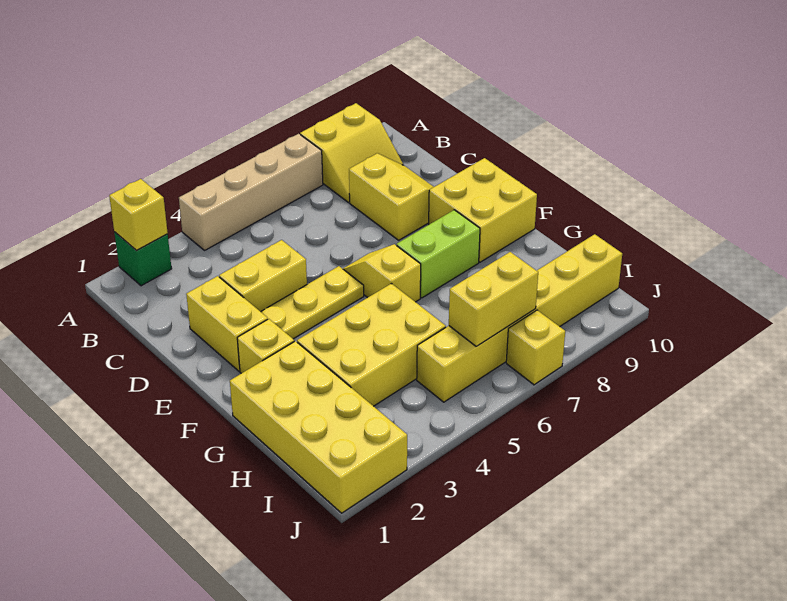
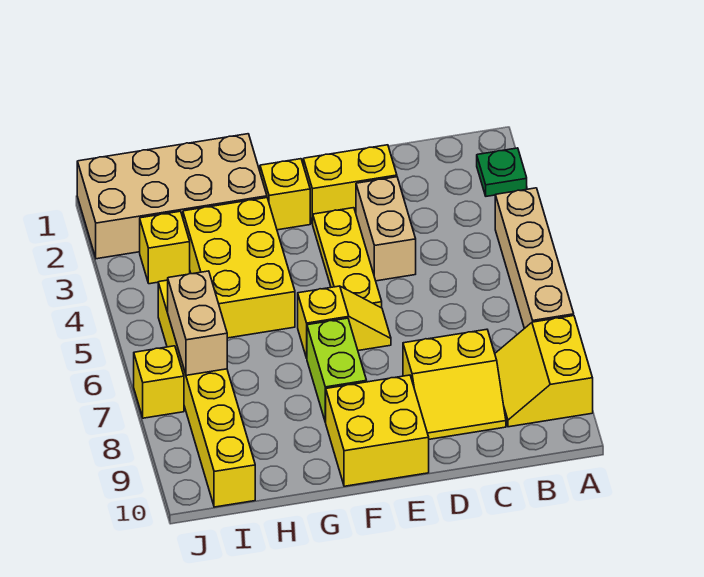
green 1x1 brick [114,232,172,286] -> green 1x1 plate [477,148,527,196]
yellow 1x1 brick [109,179,168,251] -> yellow 1x1 brick moved to [140,211,190,284]
yellow 1x2 brick [219,240,307,312] -> tan 1x2 brick [356,177,416,281]
yellow 2x4 brick [230,341,407,513] -> tan 2x4 brick [77,134,267,259]
yellow 1x2 brick [449,252,538,346] -> tan 1x2 brick [168,271,227,375]

